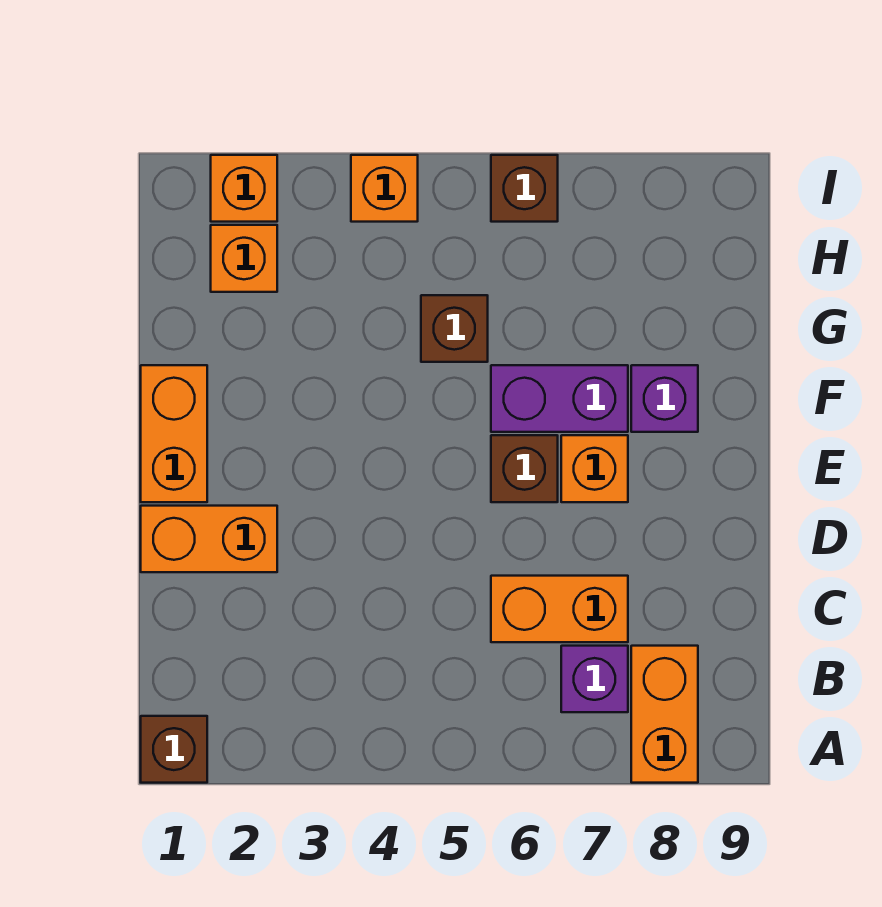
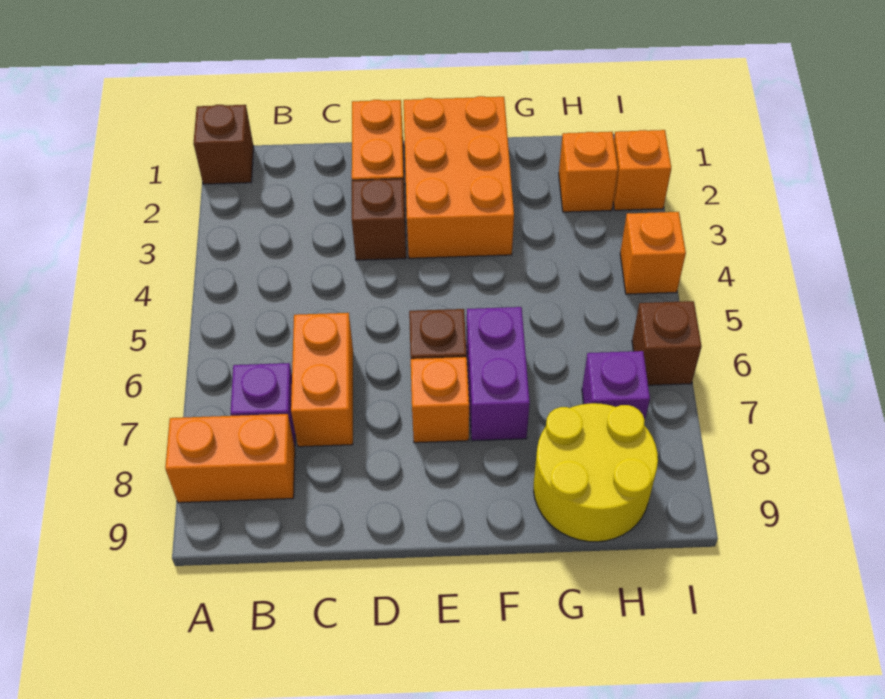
orange 1x2 brick [141,365,207,502] -> orange 2x3 brick [404,96,514,258]
purple 1x1 brick [631,365,698,432] -> purple 1x1 brick moved to [582,351,650,423]
brown 1x1 brick [421,295,488,362] -> brown 1x1 brick moved to [352,179,406,260]
none -> yellow 2x2 round brick [534,403,658,542]

